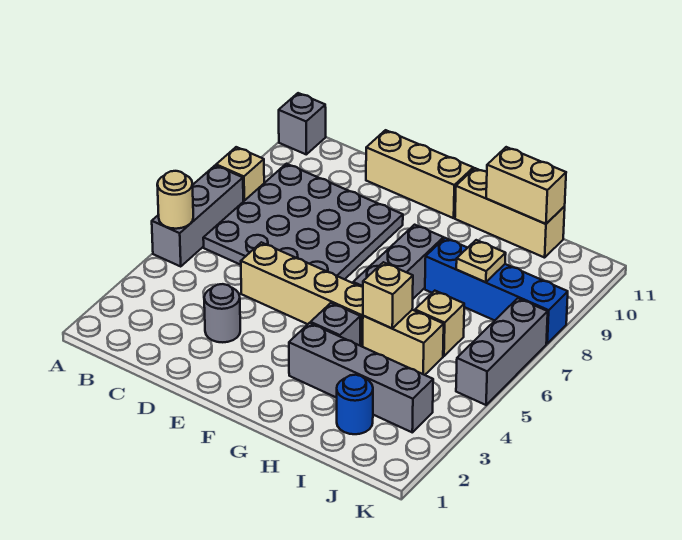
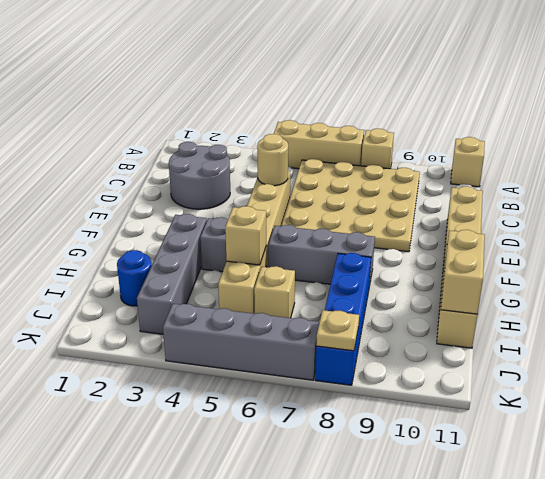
grey 1x3 brick [152,165,243,266] -> tan 1x3 brick [274,120,364,169]
tan 1x1 round brick [157,171,193,229] -> tan 1x1 round brick moved to [257,134,288,186]
grey 1x1 brick [279,93,326,154] -> tan 1x1 brick [451,137,485,187]
grey 4x4 plate [203,164,403,279] -> tan 4x4 plate [281,159,420,252]
grey 1x1 round brick [204,284,240,342] -> grey 2x2 round brick [169,142,230,209]
tan 1x1 plate [456,240,506,282] -> tan 1x1 plate moved to [316,310,359,351]
grey 1x3 brick [456,298,548,405] -> grey 1x4 brick [163,304,320,380]

